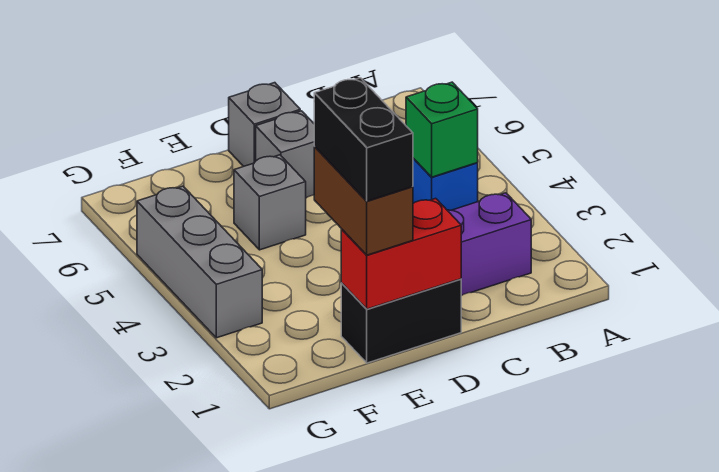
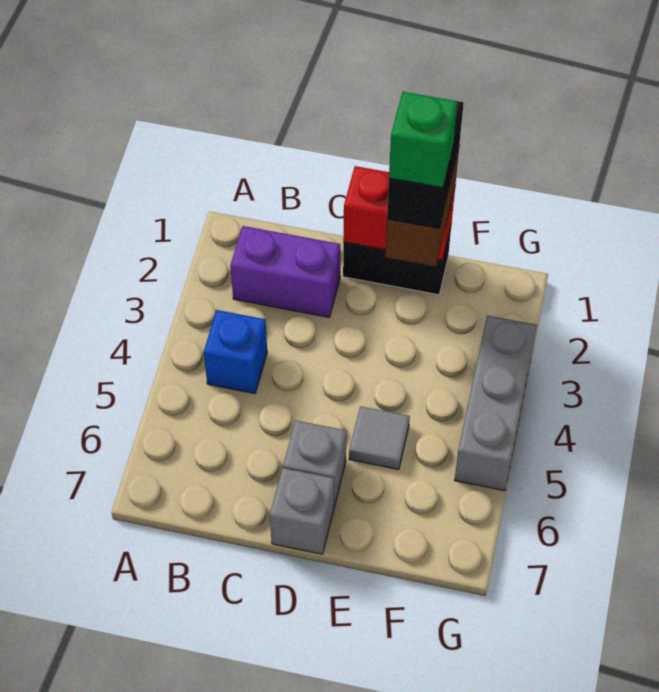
green 1x1 brick [406,82,478,177] -> green 1x1 brick moved to [389,92,457,188]
grey 1x1 brick [234,155,306,250] -> grey 1x1 tile [349,406,410,470]

